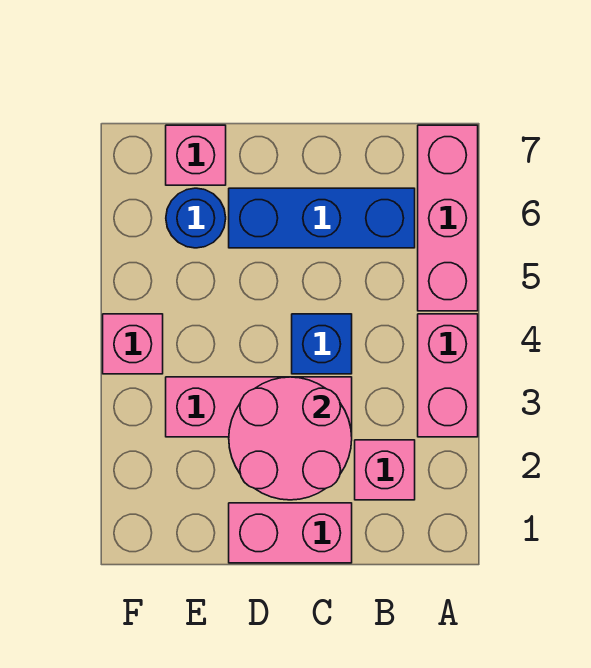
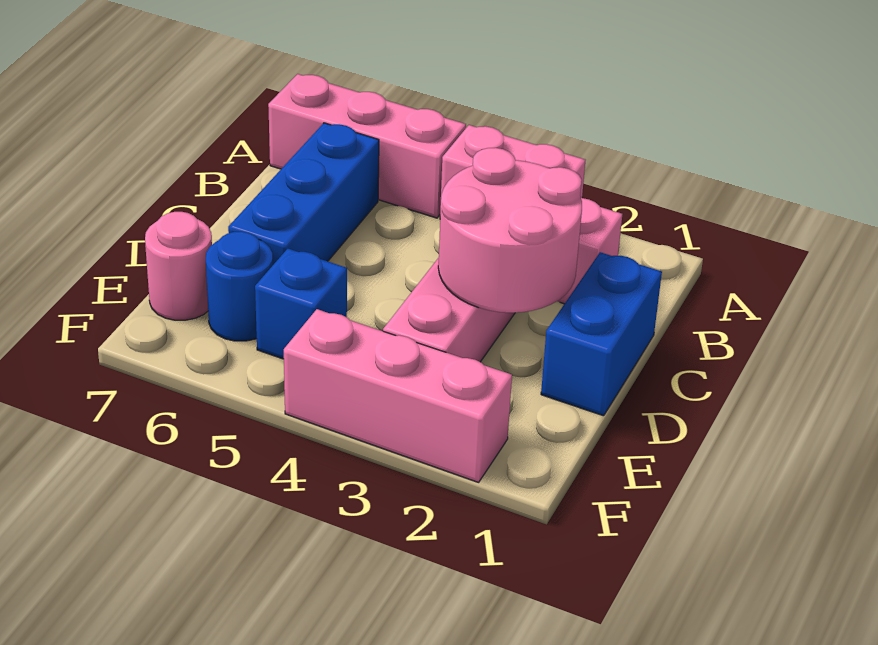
pink 1x2 brick [229,503,352,563] -> blue 1x2 brick [541,252,662,416]
blue 1x1 brick [292,314,352,374] -> blue 1x1 brick moved to [255,249,347,359]
pink 1x1 brick [166,125,226,185] -> pink 1x1 round brick [145,212,212,320]
pink 1x1 brick [103,314,163,374] -> pink 1x3 brick [284,309,512,482]

